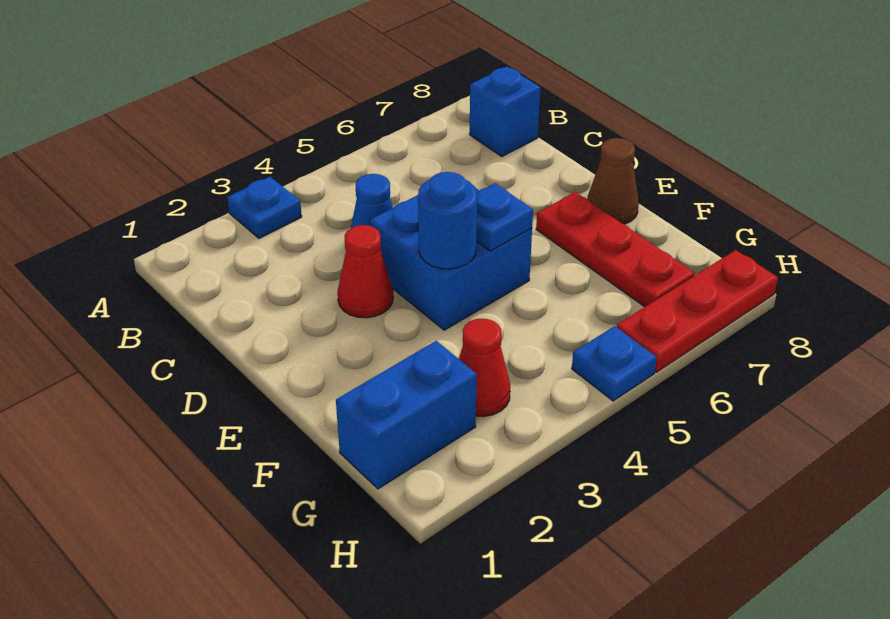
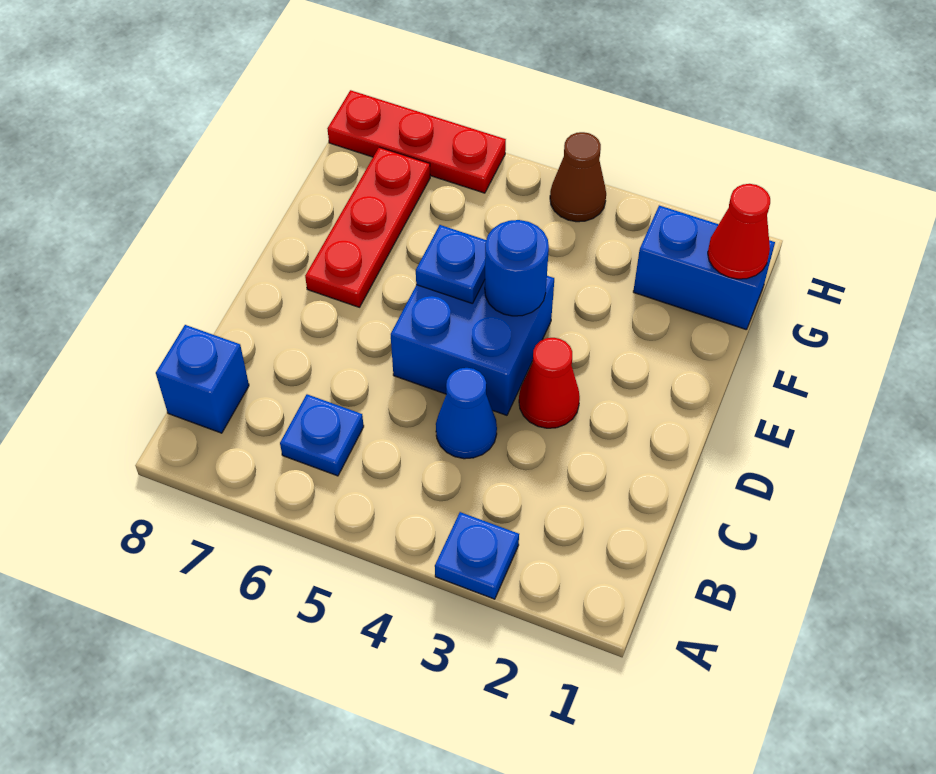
brown 1x1 cone [587,138,639,224] -> brown 1x1 cone moved to [550,132,606,222]
red 1x1 cone [459,318,510,417] -> red 1x1 cone moved to [708,184,770,279]
blue 1x1 plate [572,326,657,401] -> blue 1x1 plate moved to [280,394,364,476]

